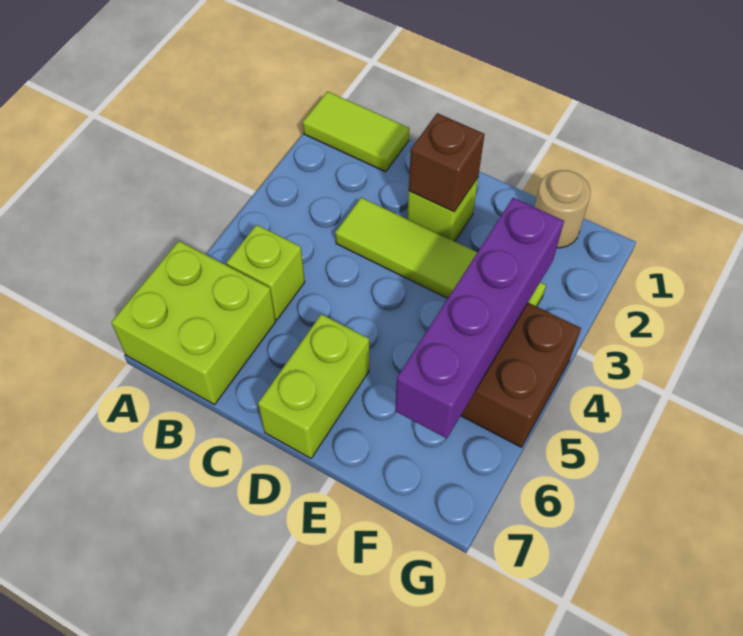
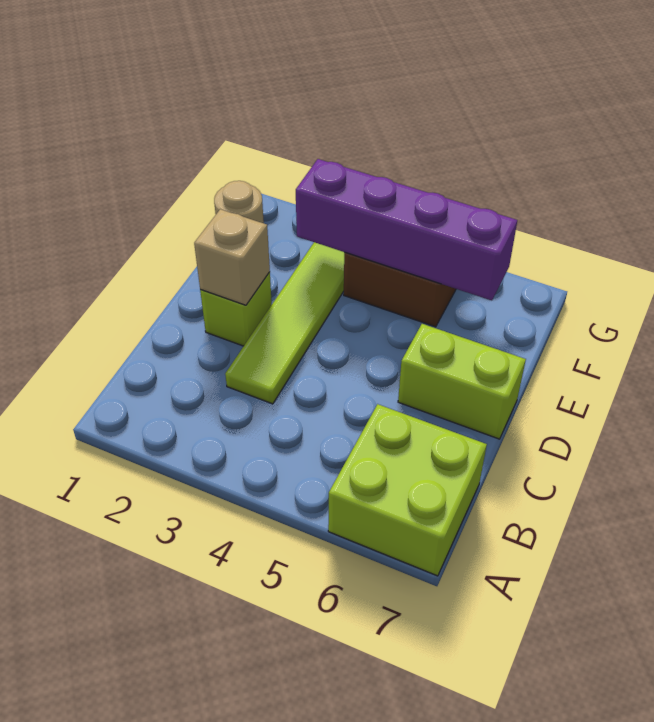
lime 1x2 tile [303,91,410,172] -> none
lime 1x1 brick [227,225,305,320] -> none
brown 1x1 brick [409,113,485,212] -> tan 1x1 brick [194,209,270,305]

